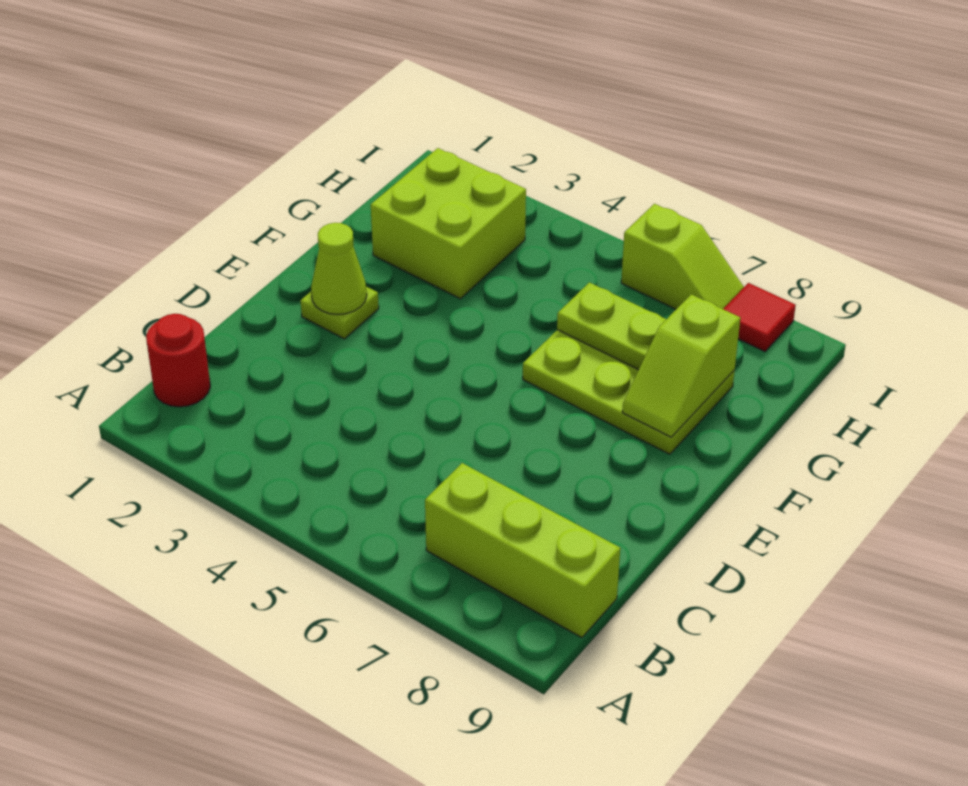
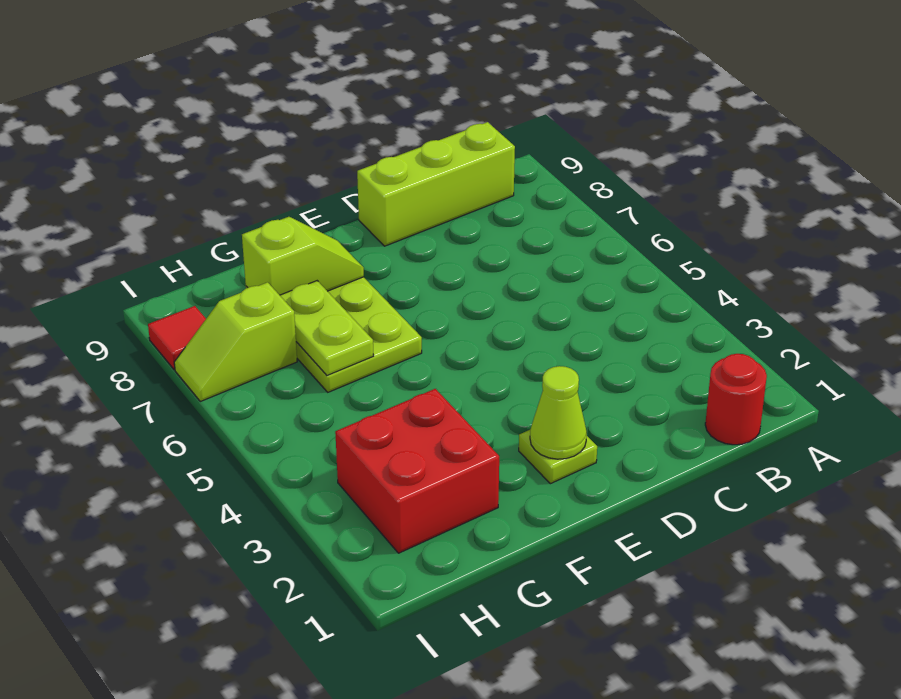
lime 1x3 brick [425,463,620,638] -> lime 1x3 brick turned to [357,122,515,246]
lime 2x2 brick [371,148,526,299] -> red 2x2 brick [335,389,499,553]
lime 1x2 slope [621,204,744,309] -> lime 1x2 slope turned to [174,282,297,401]

